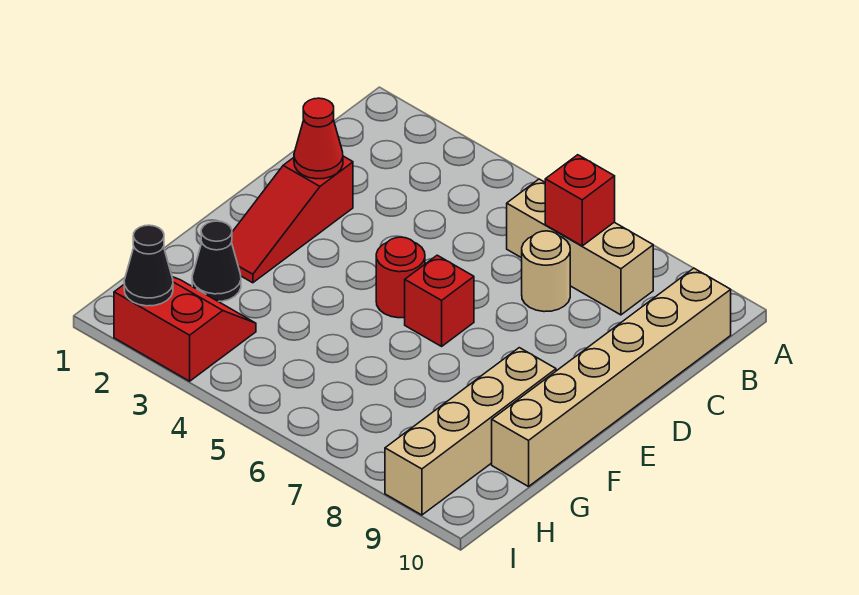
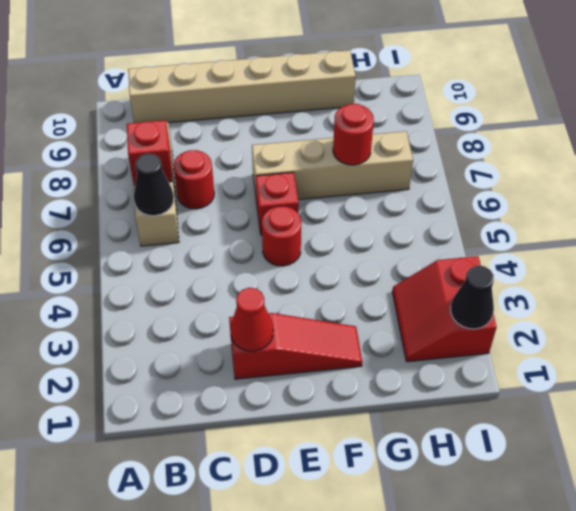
tan 1x1 round brick [522,231,570,312] -> red 1x1 round brick [173,150,214,209]
tan 1x4 brick [385,348,556,515] -> tan 1x4 brick moved to [252,131,413,202]
black 1x1 cone [192,221,241,302] -> black 1x1 cone moved to [134,154,174,216]
none -> red 1x1 round brick [333,104,374,165]

